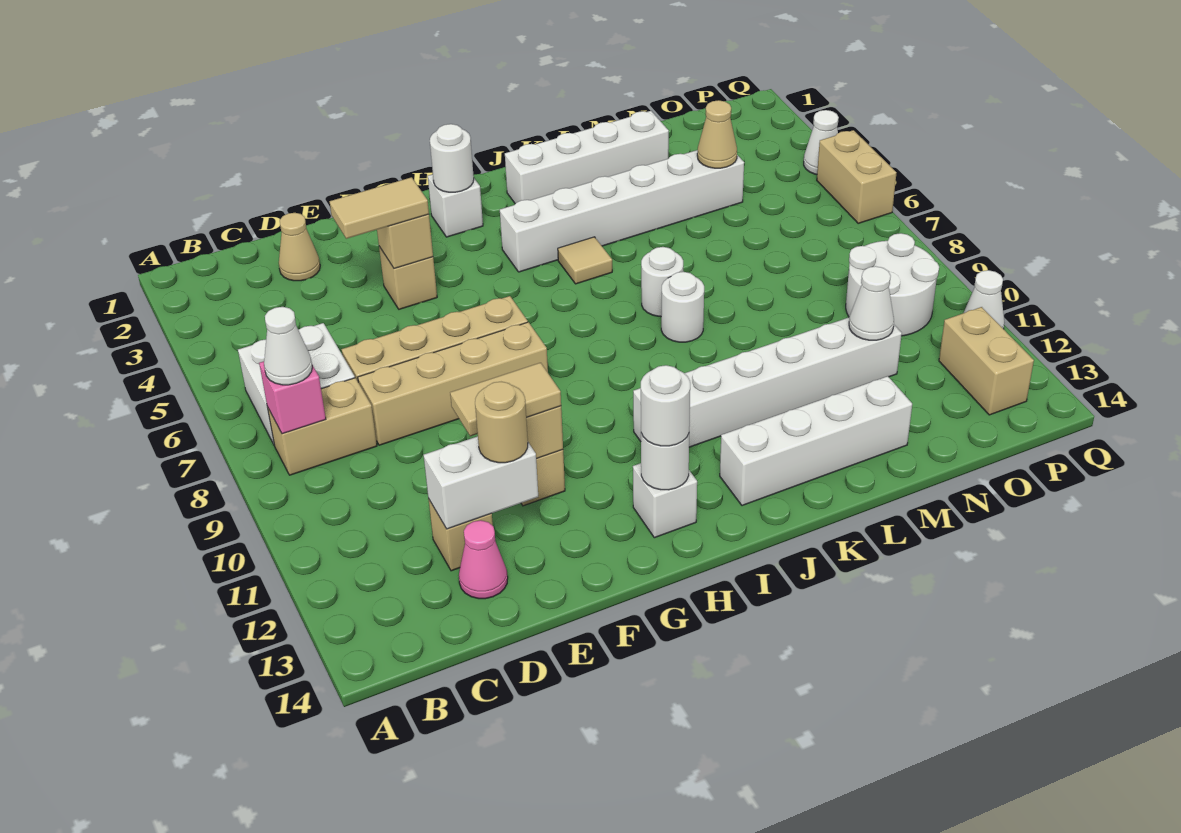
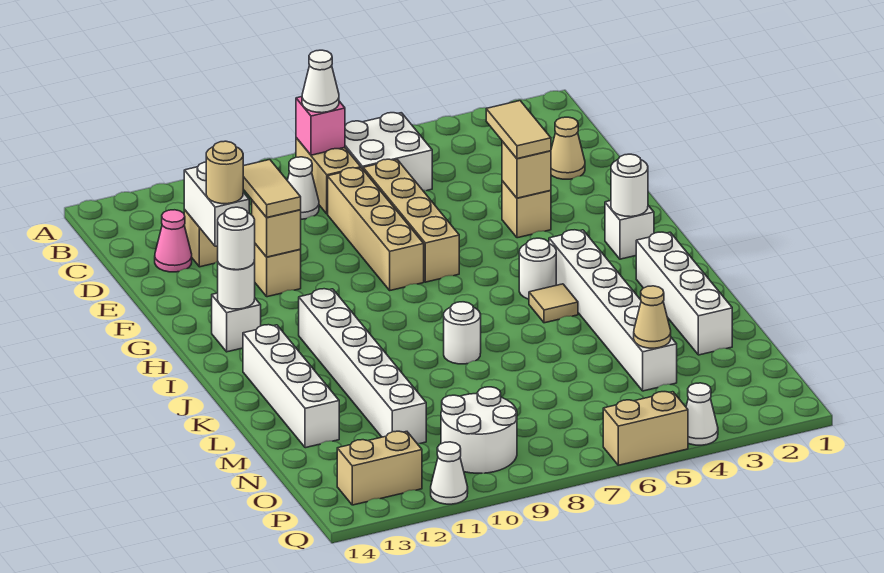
white 1x1 round brick [641,247,683,317] -> white 1x1 round brick moved to [519,238,556,299]
white 1x1 cone [849,266,894,340] -> white 1x1 cone moved to [287,157,319,219]

